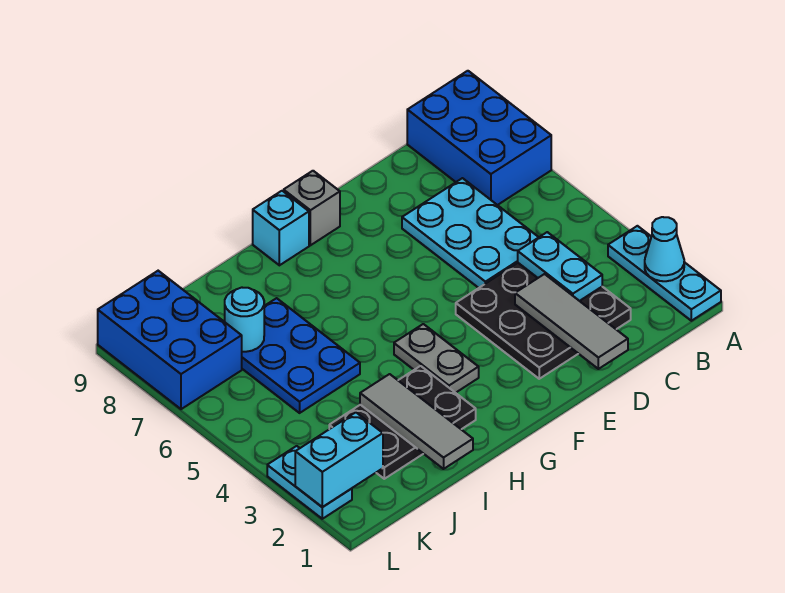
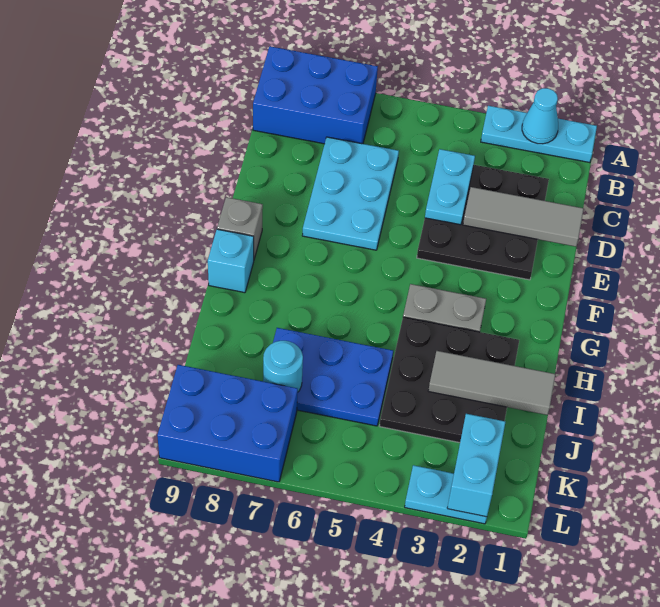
cyan 1x2 plate [518,232,602,301] -> cyan 1x2 plate turned to [425,149,475,225]
cyan 2x3 plate [402,178,539,288] -> cyan 2x3 plate turned to [302,137,399,250]
black 2x3 plate [329,366,476,479] -> black 3x3 plate [380,317,519,443]

